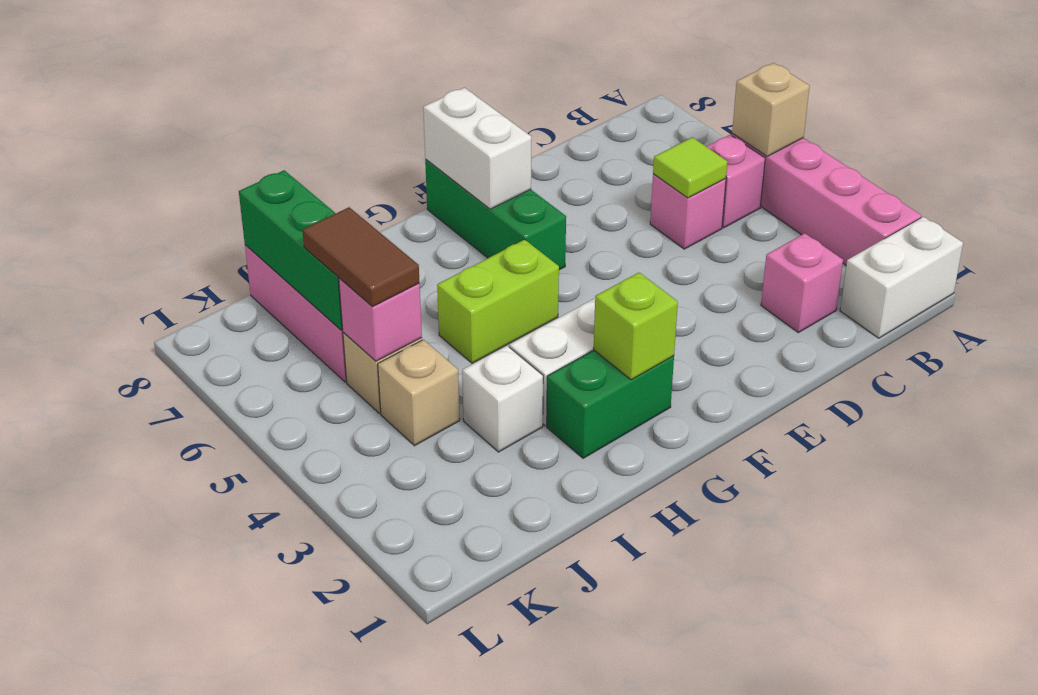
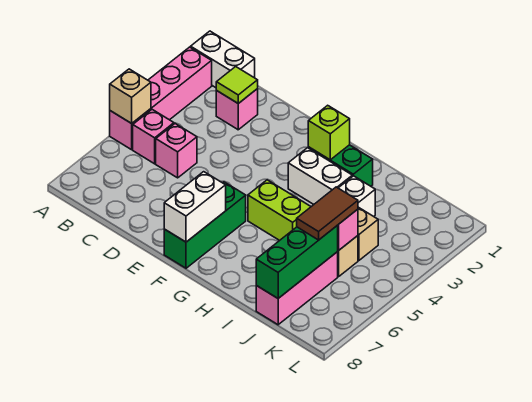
lime 1x1 tile [653,137,728,198] -> lime 1x1 tile moved to [216,67,258,103]

